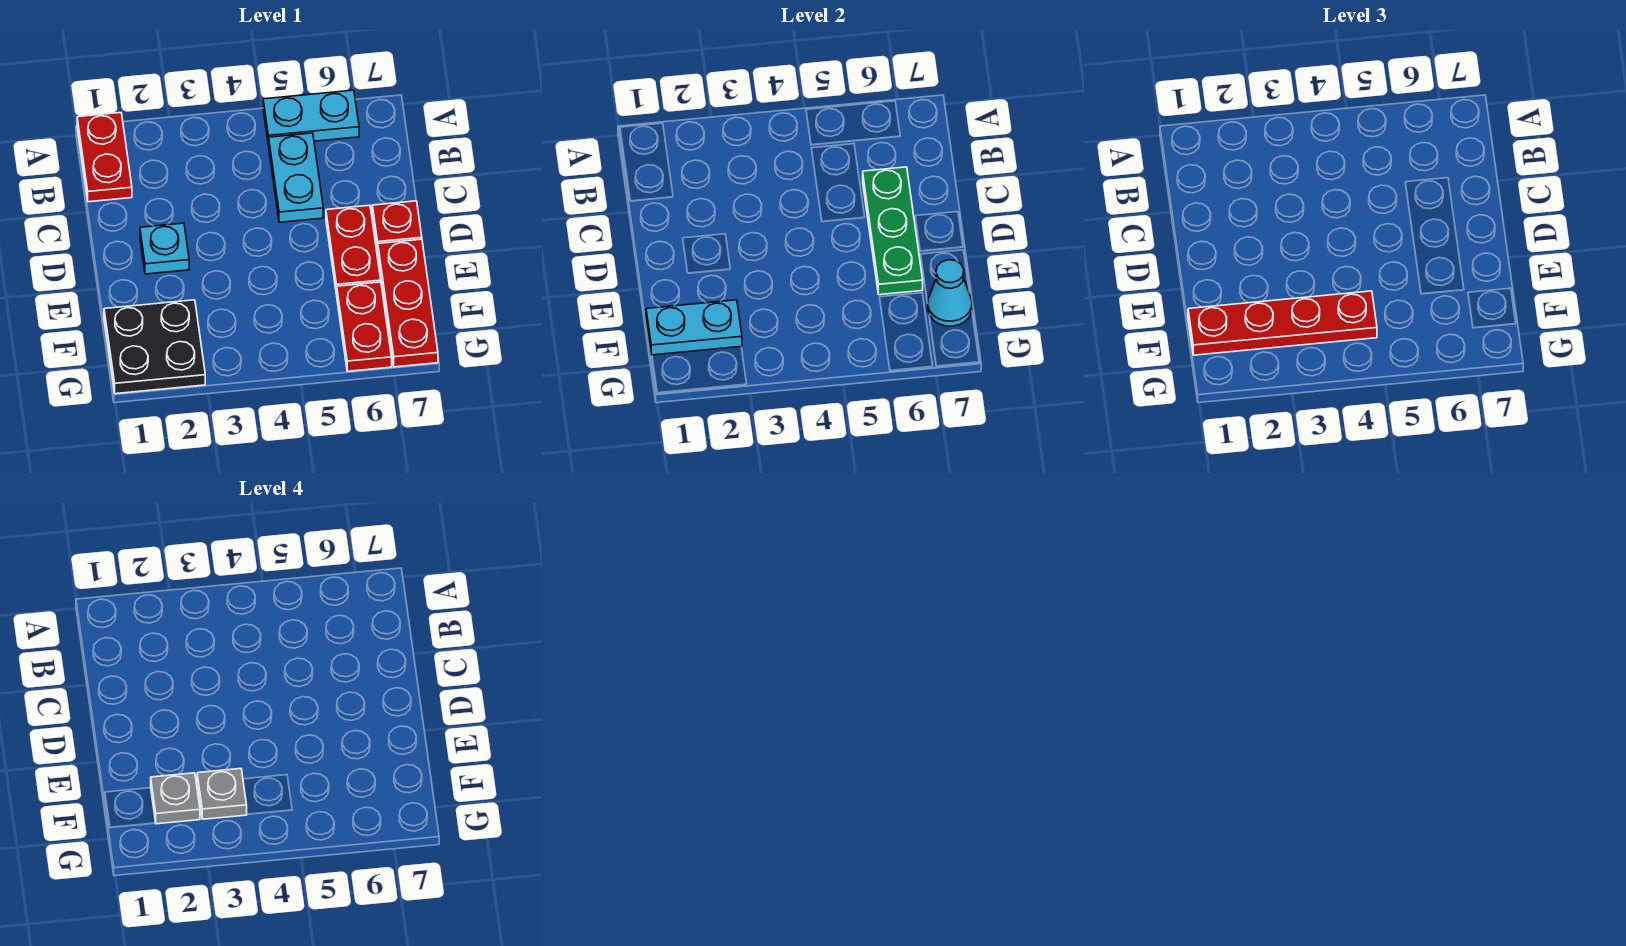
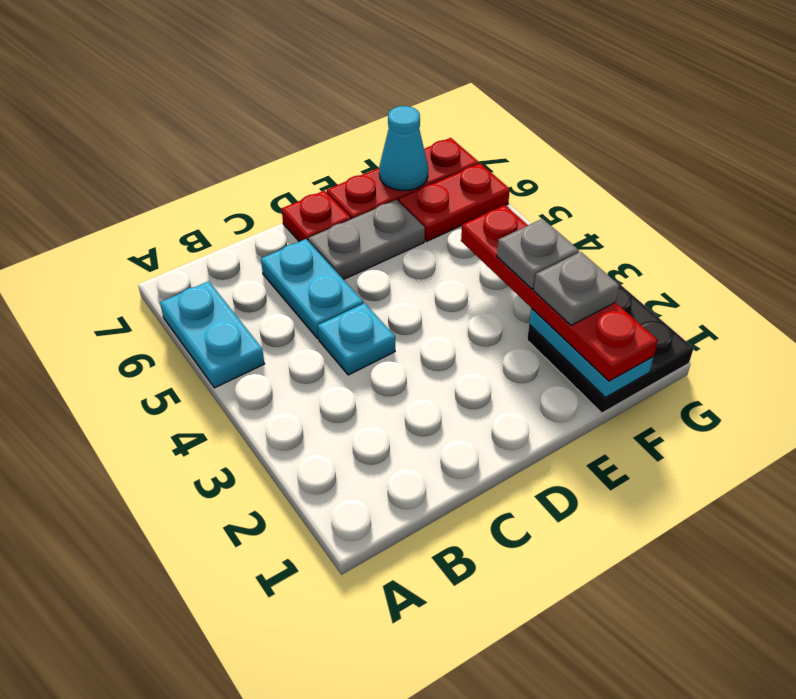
red 1x2 plate [77,113,132,202] -> none
cyan 1x2 plate [269,133,323,222] -> cyan 1x2 plate turned to [261,239,363,338]
green 1x3 plate [863,167,923,295] -> none
cyan 1x1 plate [140,223,189,274] -> cyan 1x1 plate moved to [318,303,395,375]
red 1x2 plate [326,205,381,294] -> grey 1x2 plate [308,200,425,280]

